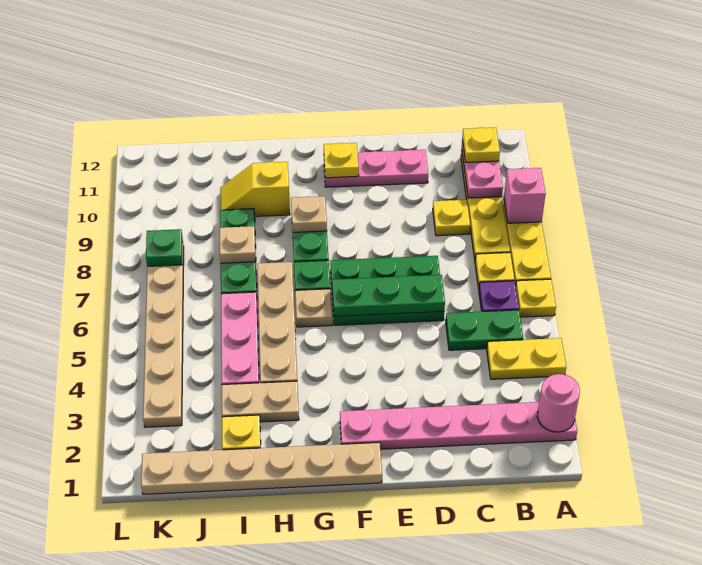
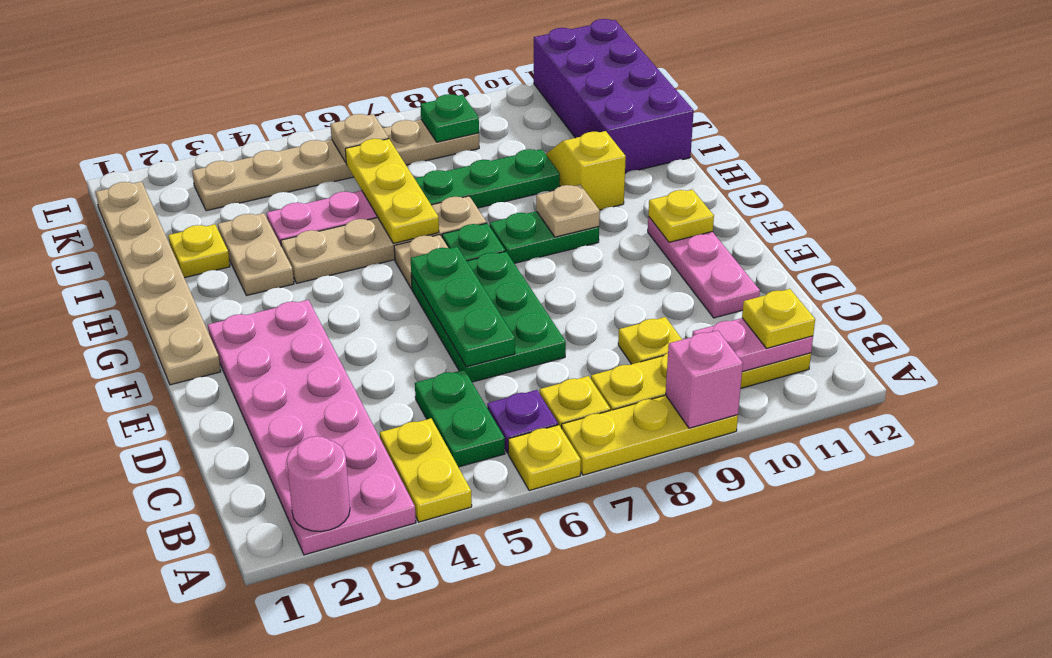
pink 1x6 plate [340,402,577,449] -> pink 2x6 plate [208,300,416,555]
none -> yellow 1x3 plate [345,139,439,243]
tan 1x1 plate [220,226,256,263] -> tan 1x1 plate moved to [330,114,389,162]
none -> purple 2x4 brick [534,19,694,173]

